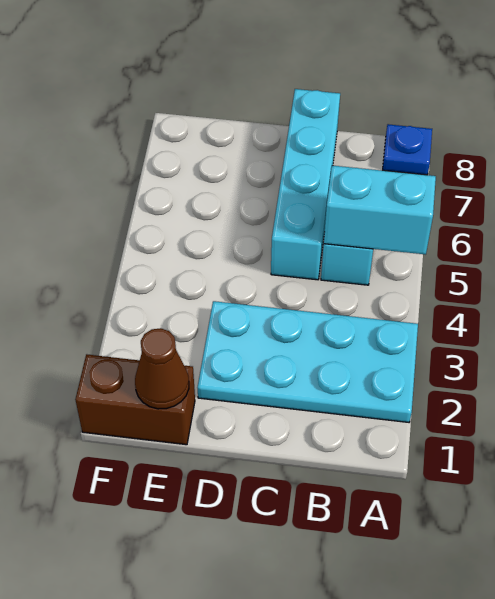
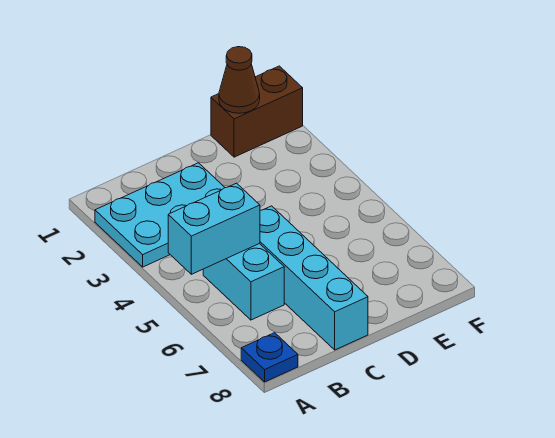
cyan 2x4 plate [198,301,418,422] -> cyan 2x3 plate [95,163,225,267]

